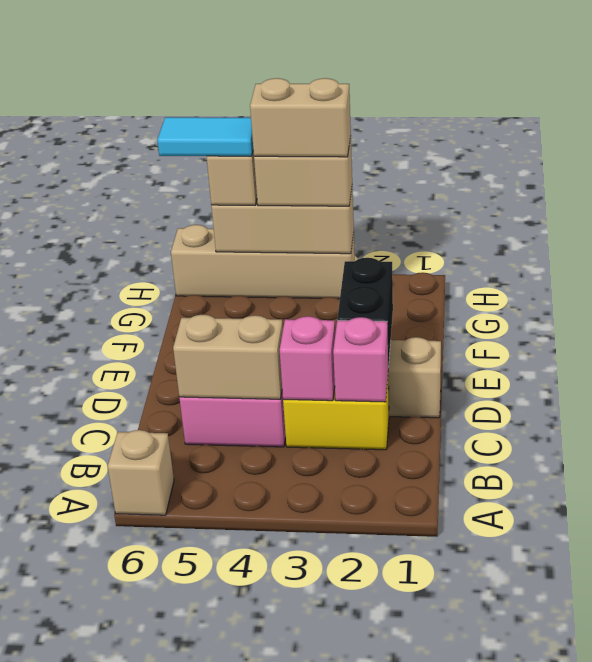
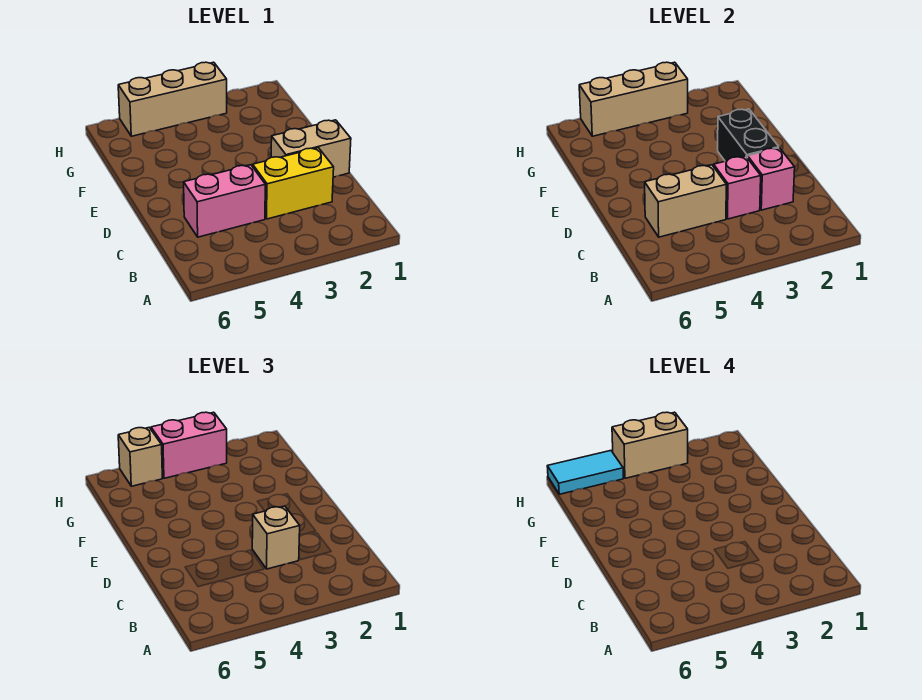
tan 1x1 brick [108,430,174,515] -> tan 1x1 brick moved to [252,506,300,569]
tan 1x4 brick [171,225,355,299] -> tan 1x3 brick [118,62,227,136]
tan 1x2 brick [254,136,352,206] -> pink 1x2 brick [151,412,227,478]

